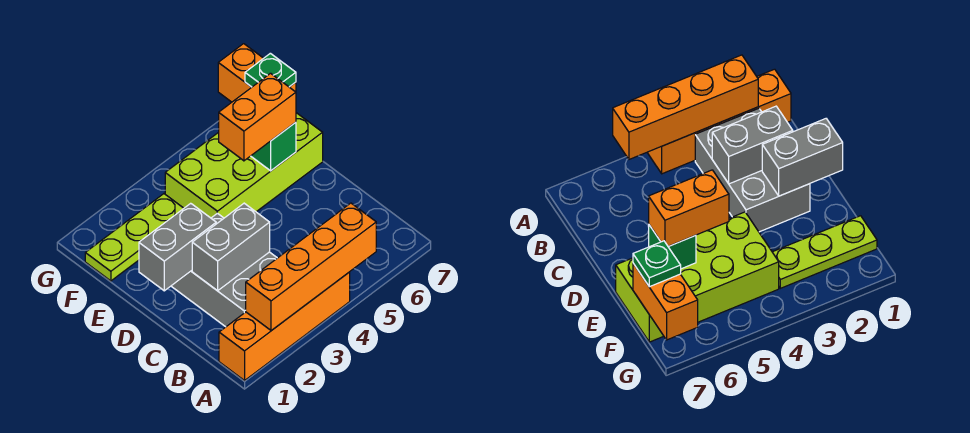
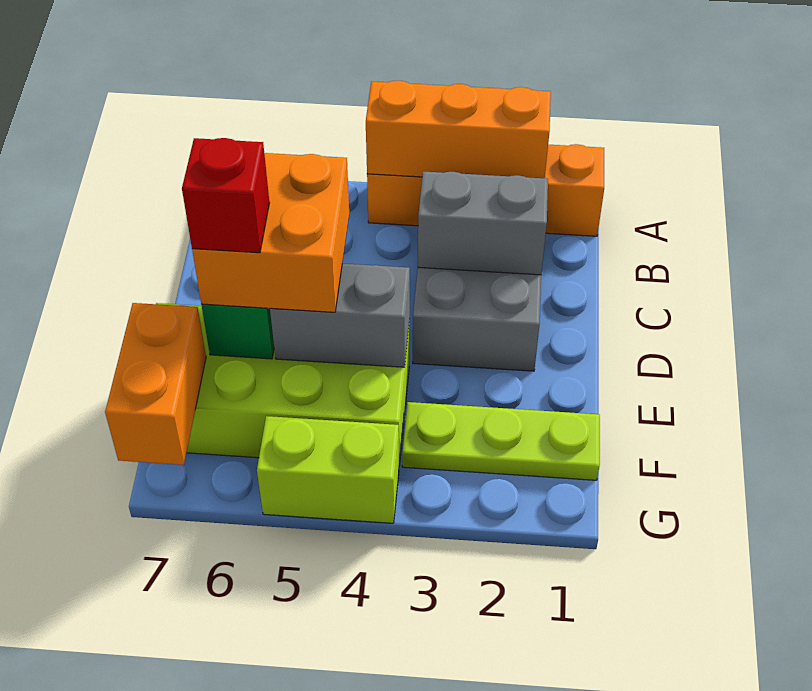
orange 1x4 brick [246,203,376,331] -> orange 1x3 brick [366,81,551,178]
grey 1x2 brick [139,203,216,291] -> grey 1x2 brick moved to [270,263,410,367]
orange 1x2 brick [219,73,296,161] -> orange 2x2 brick [192,153,349,312]
none -> red 1x1 brick [182,138,270,253]
green 1x1 plate [245,53,296,87] -> none
none -> lime 1x2 brick [257,416,399,523]

